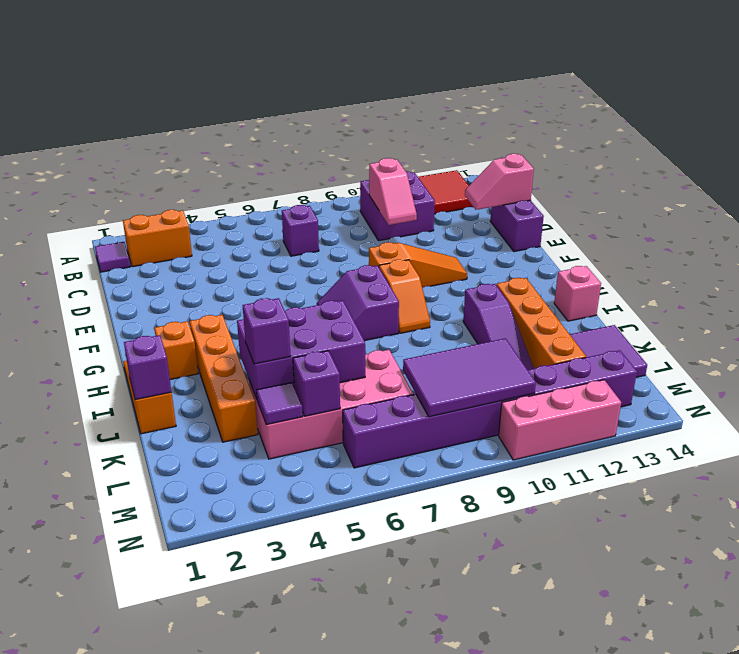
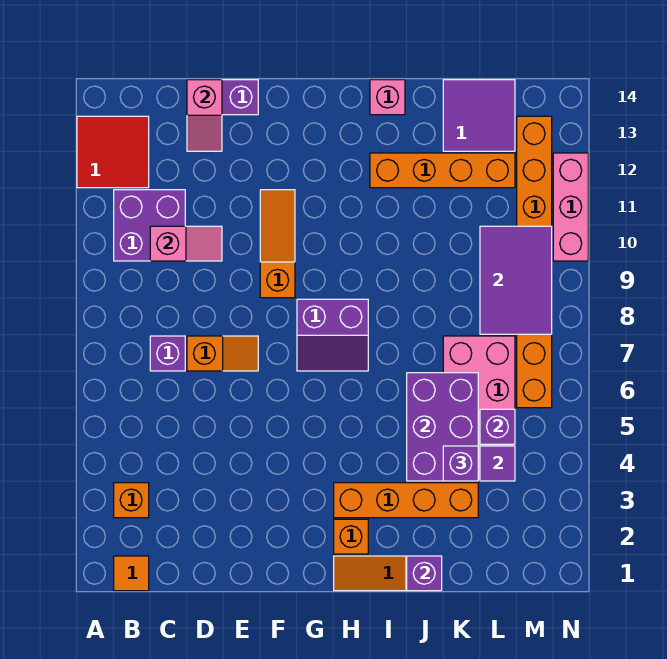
purple 1x1 tile [95,242,130,272] -> orange 1x1 tile [114,556,149,591]
orange 1x2 brick [123,210,192,267] -> orange 1x1 brick [114,483,149,518]
orange 1x2 slope [379,260,430,333] -> orange 1x2 slope moved to [187,336,258,371]
purple 1x3 slope [463,284,534,370] -> none
purple 1x8 brick [343,350,637,468] -> orange 1x8 brick [517,116,552,408]

